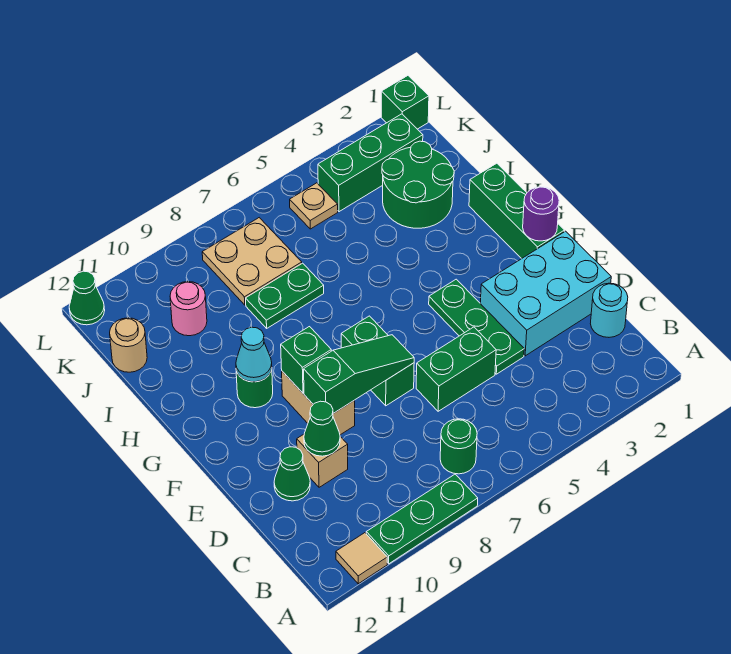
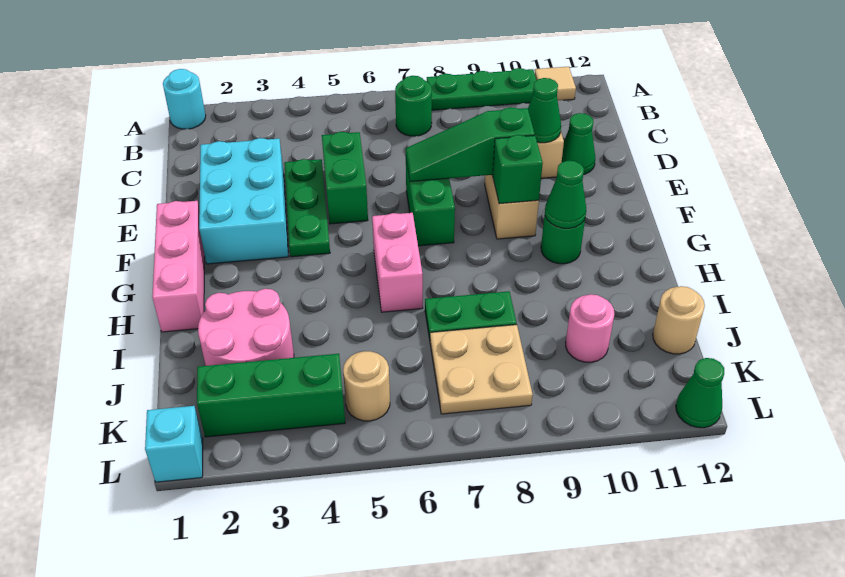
cyan 1x1 round brick [590,283,628,337] -> cyan 1x1 round brick moved to [163,69,206,129]
cyan 2x3 brick [480,231,611,356] -> cyan 2x3 brick turned to [199,138,288,264]
green 1x2 brick [416,327,496,411] -> green 1x2 brick turned to [322,132,368,224]
green 1x3 brick [469,163,564,259] -> pink 1x3 brick [152,201,205,332]
purple 1x1 round brick [523,187,559,241] -> none
none -> pink 1x2 brick [372,213,423,312]
cyan 1x1 cone [236,327,272,382] -> green 1x1 cone [545,161,586,228]
green 2x2 round brick [382,141,454,228] -> pink 2x2 round brick [198,289,294,366]
tan 1x1 plate [290,183,338,229] -> tan 1x1 round brick [343,351,390,421]
green 1x1 brick [381,76,429,129] -> cyan 1x1 brick [145,406,203,482]

